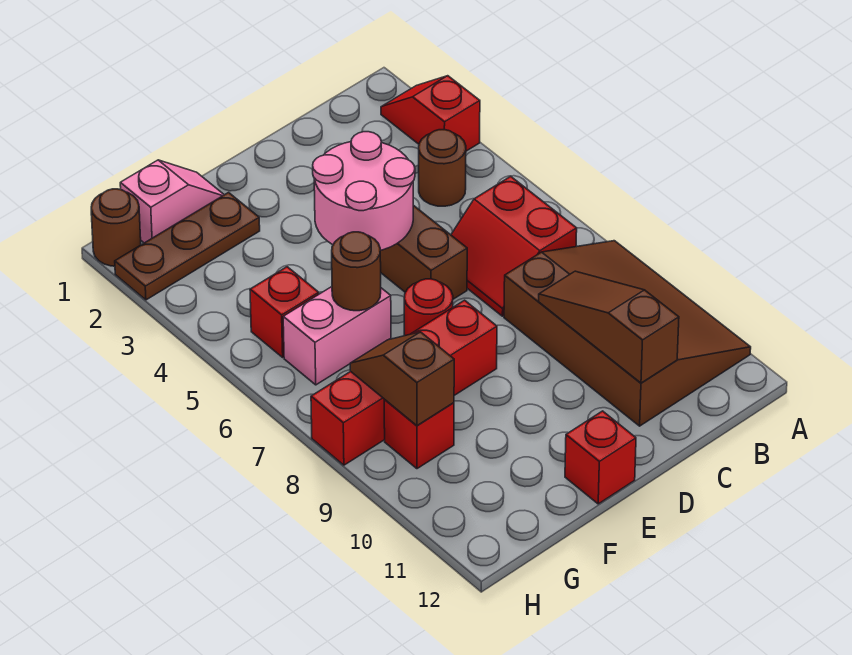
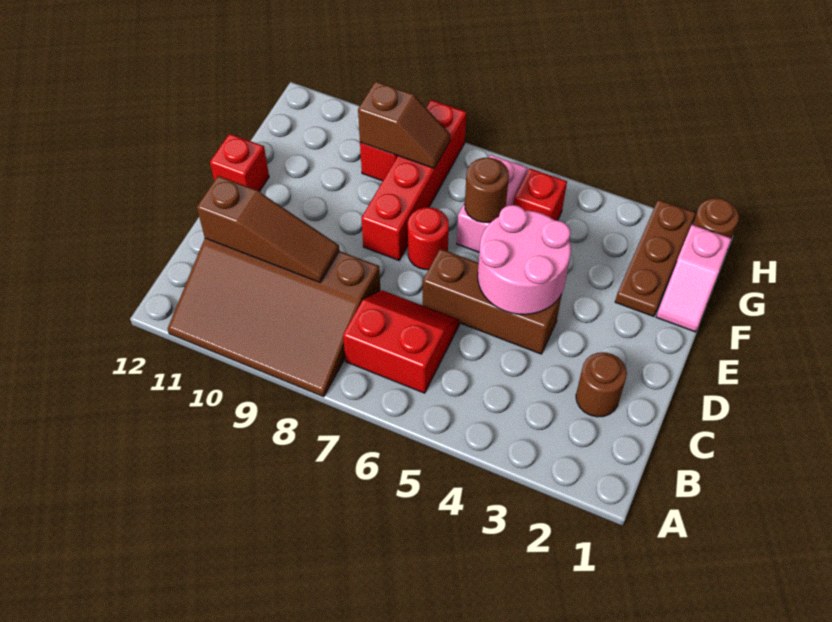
red 1x2 slope [381,76,480,151] -> none
brown 1x1 round brick [419,130,466,206] -> brown 1x1 round brick moved to [576,352,627,417]

